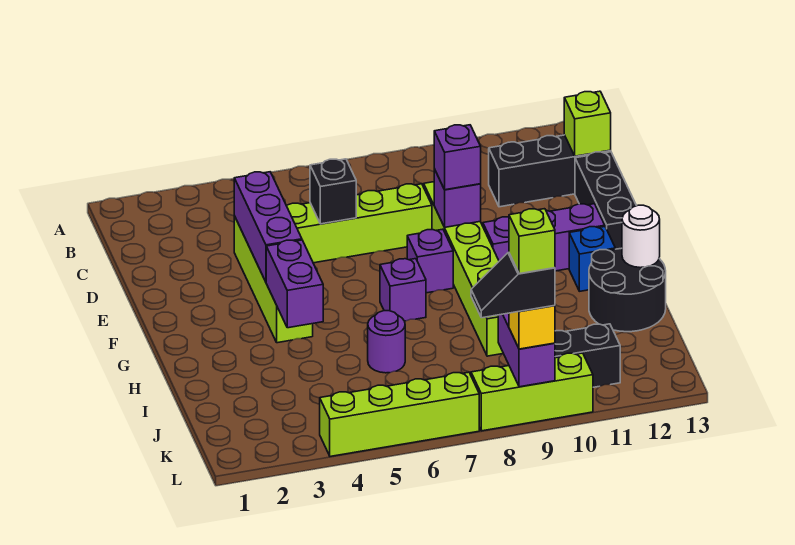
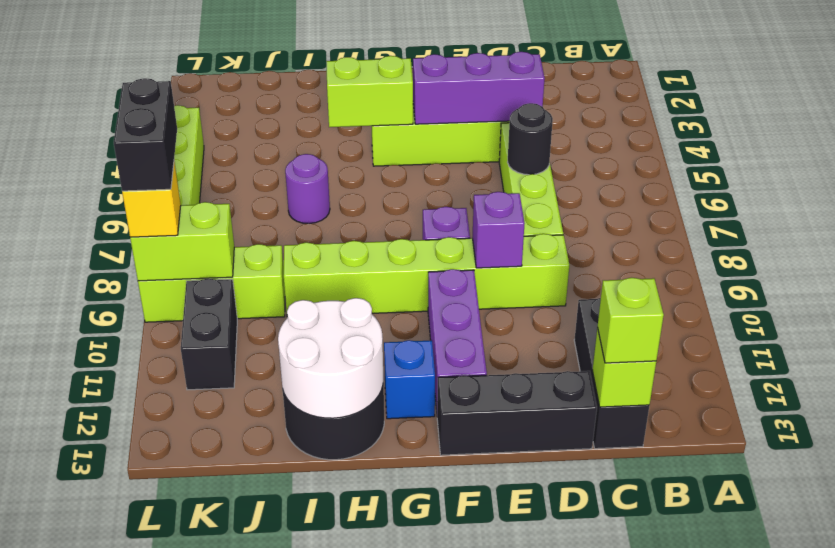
black 1x1 brick [310,159,356,224] -> black 1x1 round brick [507,103,553,175]
purple 1x1 brick [434,125,481,190] -> none
purple 1x2 brick [266,240,323,328] -> lime 1x2 brick [326,56,413,127]
purple 1x1 brick [380,259,426,321] -> none
white 1x1 round brick [622,205,660,268] -> white 2x2 round brick [278,298,383,418]
purple 1x2 brick [498,313,555,387] -> lime 1x2 brick [130,202,234,281]
lime 1x3 brick [471,353,593,431] -> lime 1x3 brick turned to [138,244,285,322]
black 1x2 slope [471,253,555,318] -> black 1x2 brick [114,78,177,191]
lime 1x1 brick [509,209,555,274] -> lime 1x1 brick moved to [598,278,664,363]

